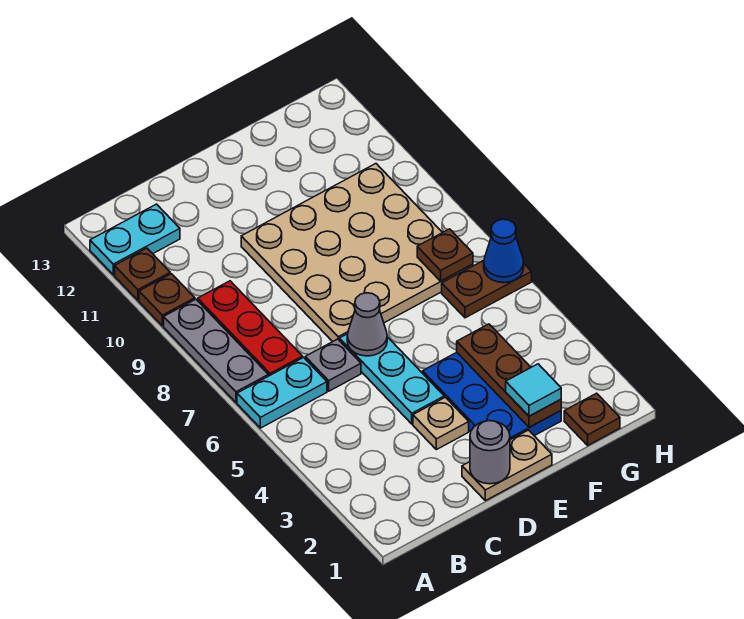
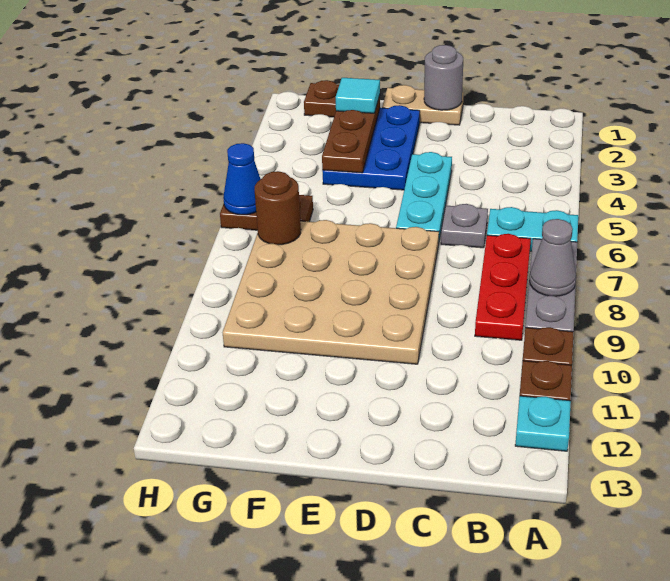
cyan 1x2 plate [90,204,180,275] -> cyan 1x1 plate [515,396,571,451]
tan 1x1 plate [413,397,469,450] -> none
grey 1x1 cone [347,293,387,356] -> grey 1x1 cone moved to [529,219,576,296]
brown 1x1 plate [417,229,473,281] -> brown 1x1 round brick [254,171,301,245]

